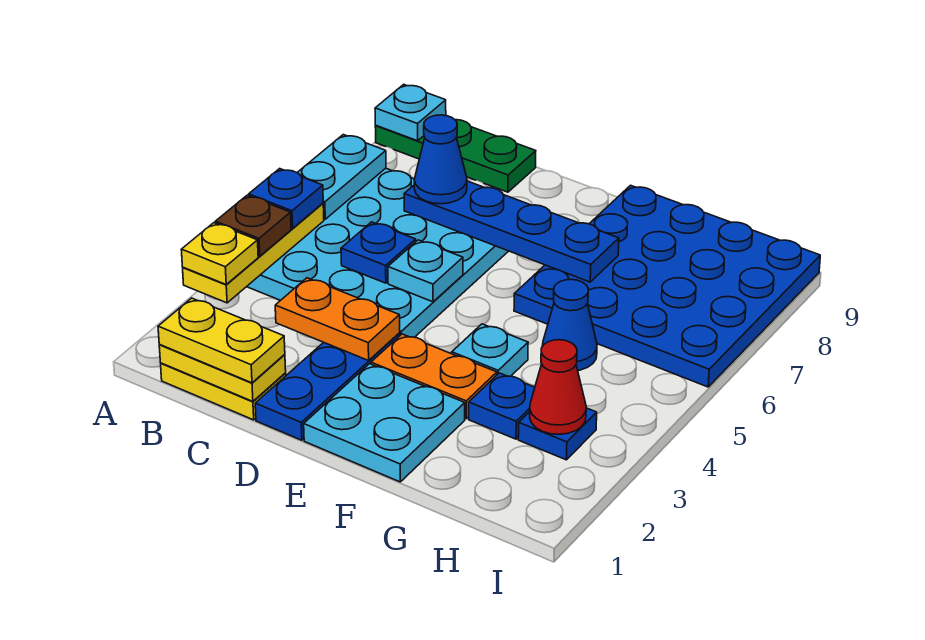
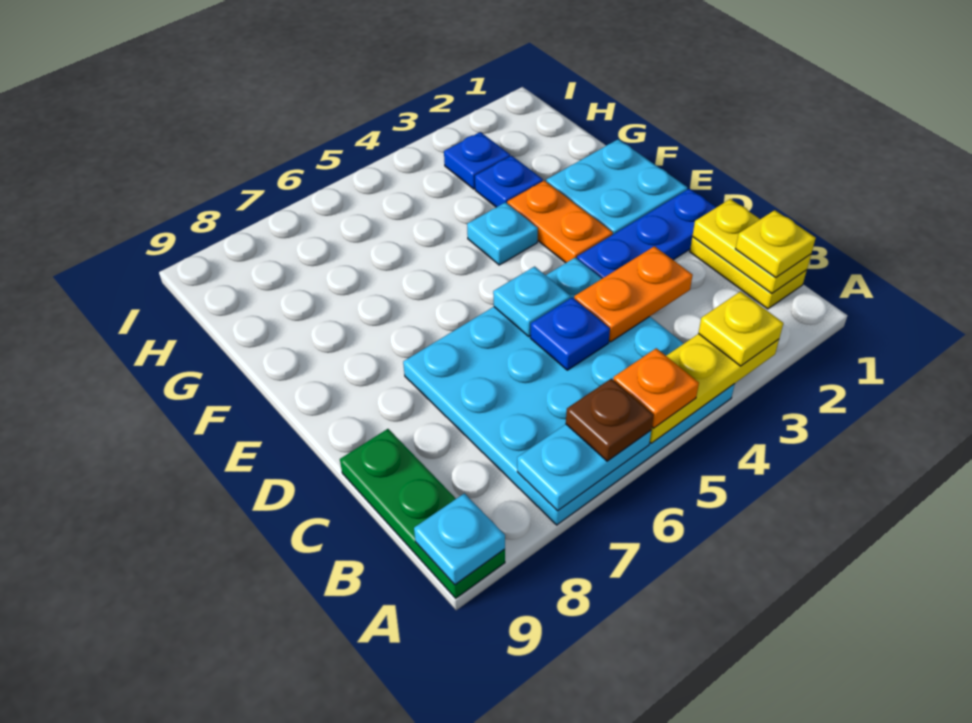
brown 1x1 plate [215,195,291,256] -> brown 1x1 plate moved to [566,379,654,461]
blue 1x1 plate [249,169,323,228] -> orange 1x1 plate [613,348,699,428]
yellow 1x2 plate [158,298,285,383] -> yellow 1x1 plate [736,210,816,278]
orange 1x2 plate [275,278,400,360] -> orange 1x2 plate turned to [574,246,693,342]
blue 1x4 plate [404,181,619,282] -> none
blue 1x1 cone [414,115,467,204] -> none
blue 4x4 plate [514,185,820,387] -> none
blue 1x1 cone [542,279,597,370] -> none
red 1x1 cone [530,340,586,434] -> none

